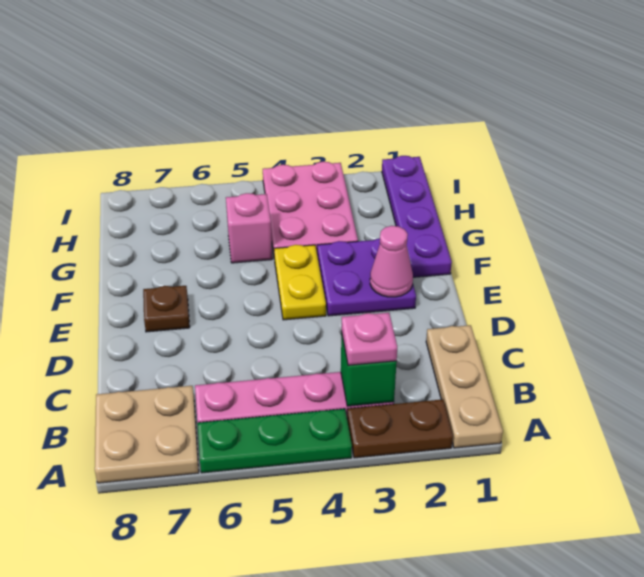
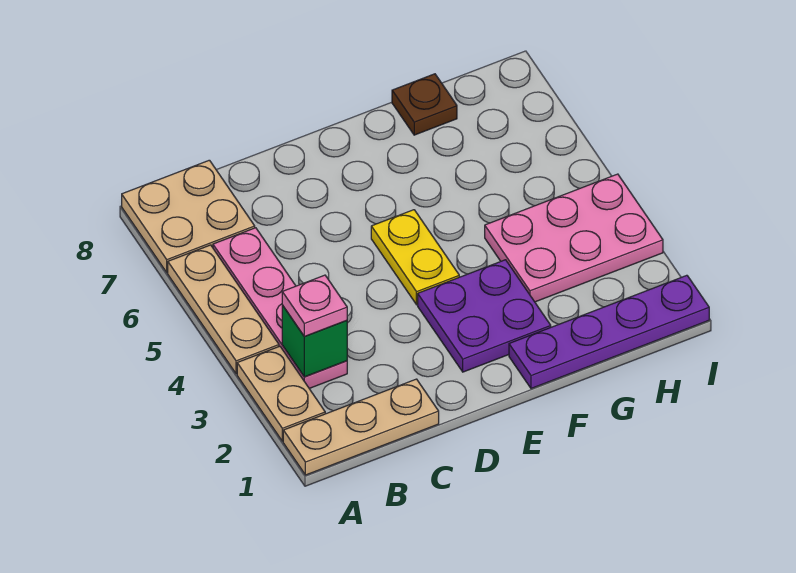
brown 1x2 plate [347,399,453,458] -> tan 1x2 plate [237,346,325,441]
green 1x3 plate [197,409,352,473] -> tan 1x3 plate [168,245,279,374]
pink 1x1 cone [370,226,413,297] -> none
yellow 1x2 plate [274,245,326,320] -> yellow 1x2 plate turned to [371,210,459,305]
brown 1x1 plate [143,286,190,332] -> brown 1x1 plate moved to [392,74,457,135]
pink 1x1 brick [226,193,272,263] -> none

